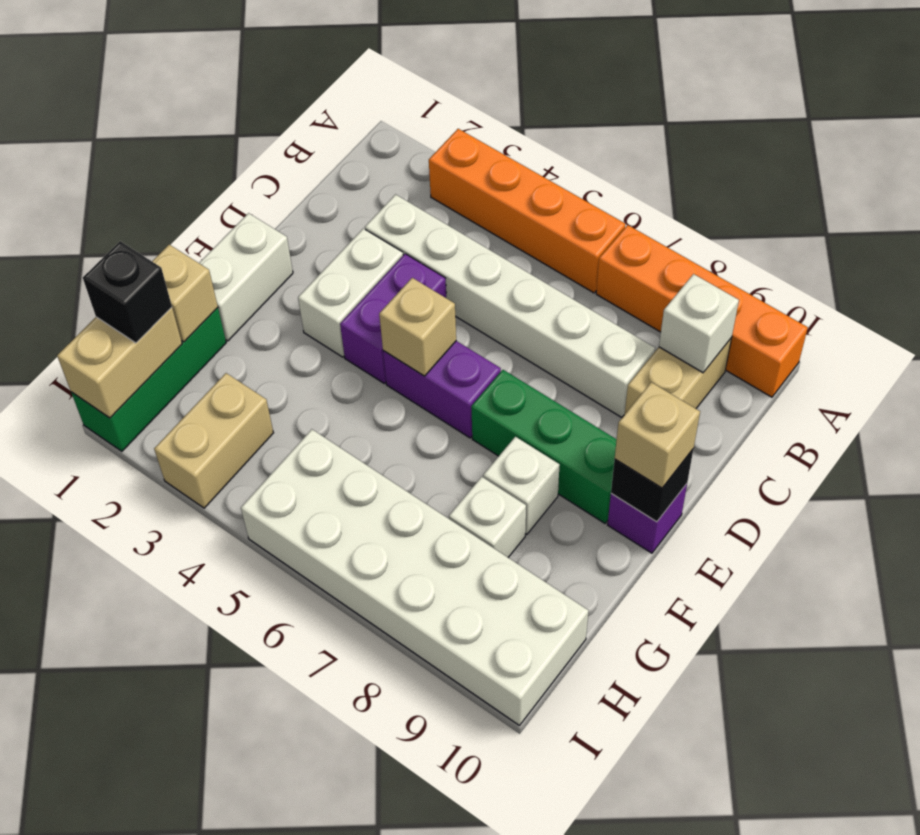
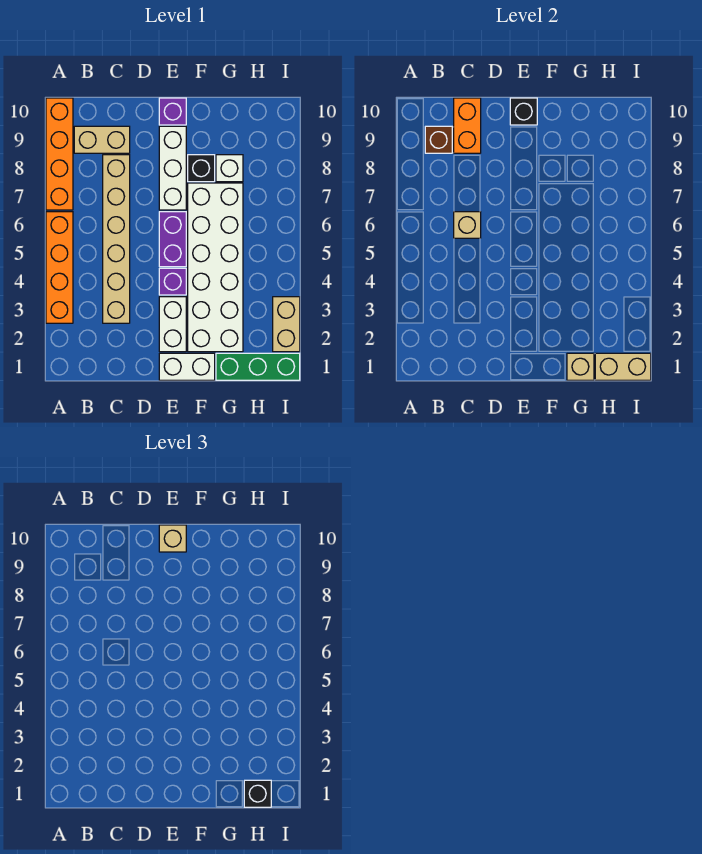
white 1x1 brick [659,274,739,373] -> brown 1x1 brick [425,126,452,153]
white 1x6 brick [365,194,655,418] -> tan 1x6 brick [103,155,130,323]
none -> orange 1x2 brick [454,98,481,153]
white 1x2 brick [298,229,403,357] -> white 1x2 brick turned to [159,297,186,352]
purple 1x2 brick [340,254,446,383] -> purple 1x1 brick [159,268,186,295]
tan 1x1 brick [379,278,456,376] -> tan 1x1 brick moved to [454,212,481,238]
green 1x3 brick [471,370,617,523] -> white 1x3 brick [159,126,186,210]
white 1x1 brick [483,437,560,534] -> black 1x1 brick [188,155,215,182]
tan 1x2 brick [154,373,273,508] -> tan 1x2 brick turned to [273,297,300,352]
white 2x6 brick [241,429,589,726] -> white 2x6 brick moved to [188,183,243,352]

